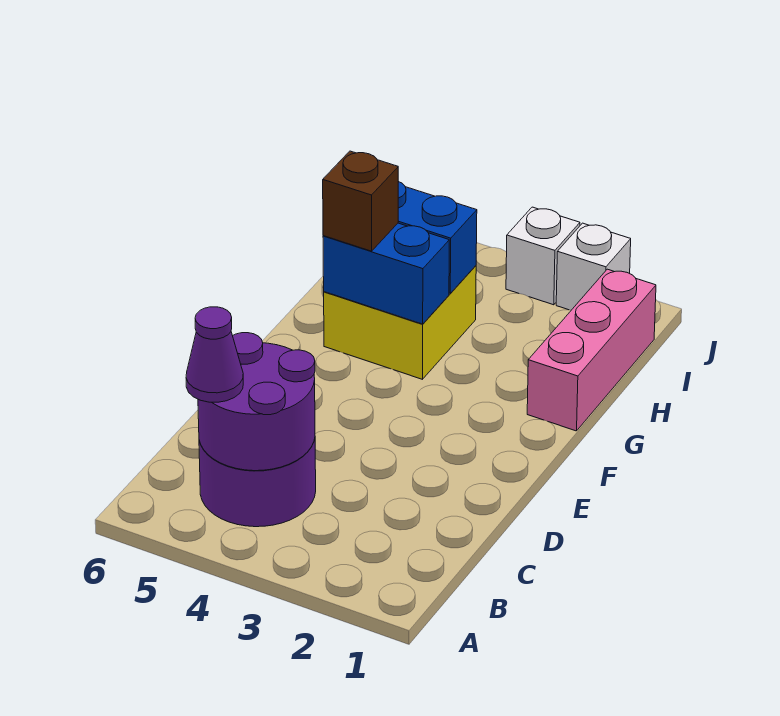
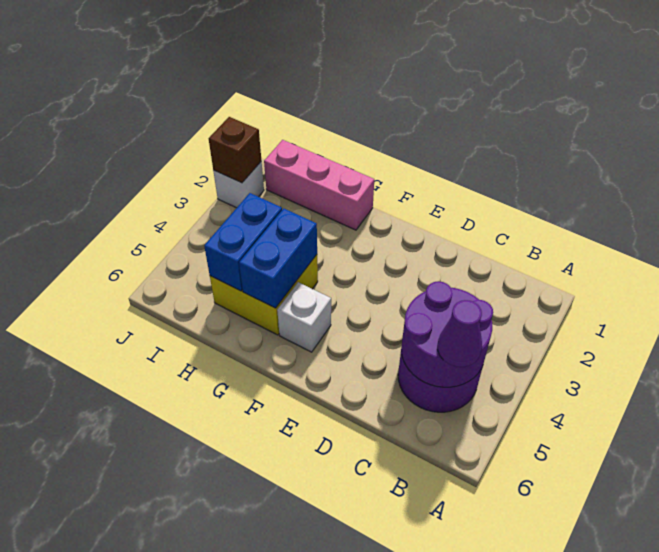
brown 1x1 brick [323,151,398,251] -> brown 1x1 brick moved to [209,117,262,183]
white 1x1 brick [506,207,580,305] -> white 1x1 brick moved to [277,282,331,352]

